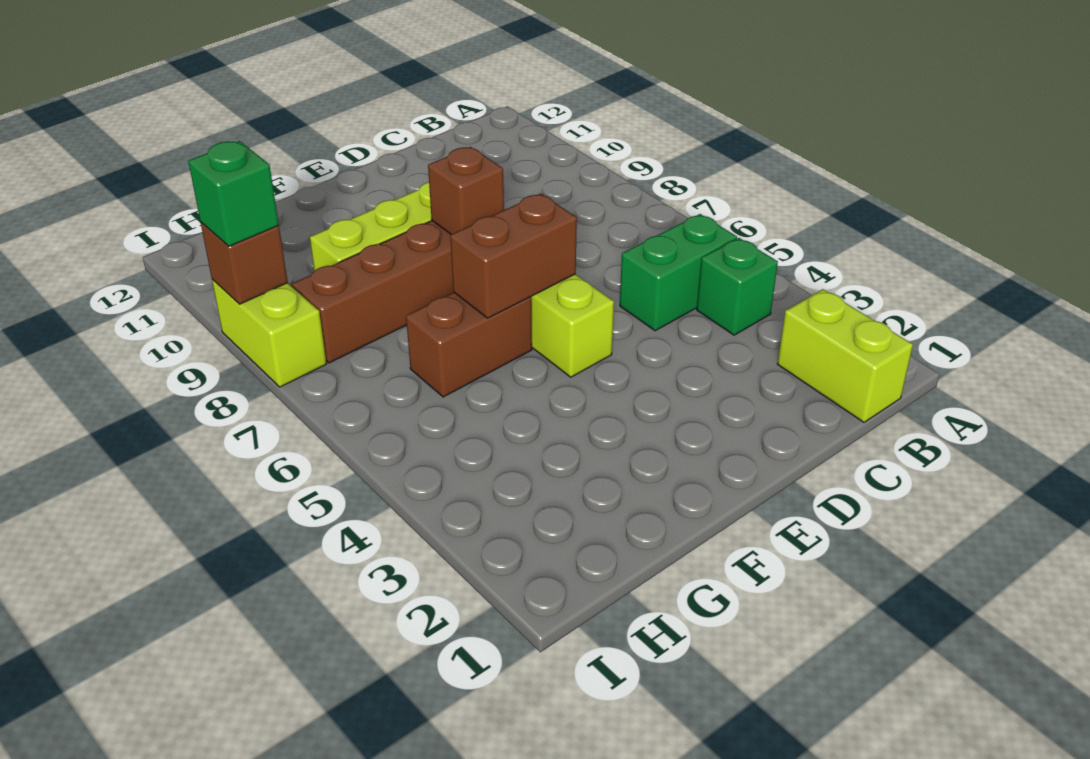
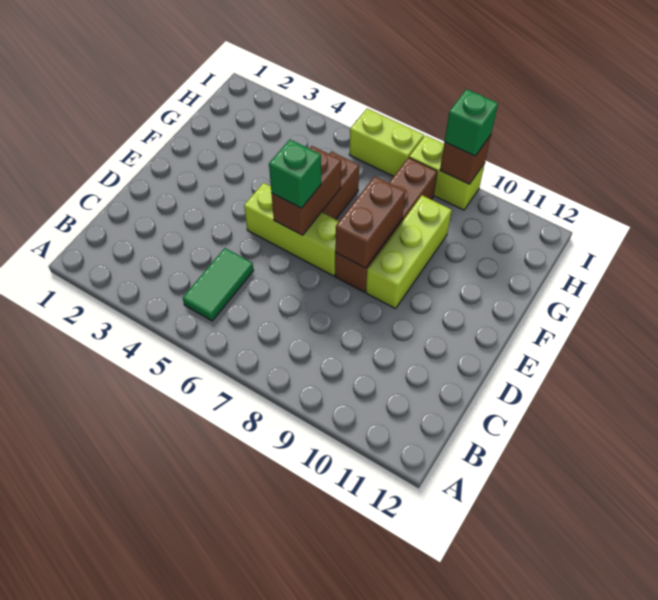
lime 1x2 brick [777,289,913,422] -> lime 1x2 brick moved to [349,109,424,176]
green 1x1 brick [697,238,778,335] -> green 1x1 brick moved to [269,140,321,208]
green 1x2 brick [620,214,737,331] -> green 1x2 tile [183,248,254,321]
brown 1x1 brick [428,147,504,234] -> brown 1x2 brick [335,176,406,268]

